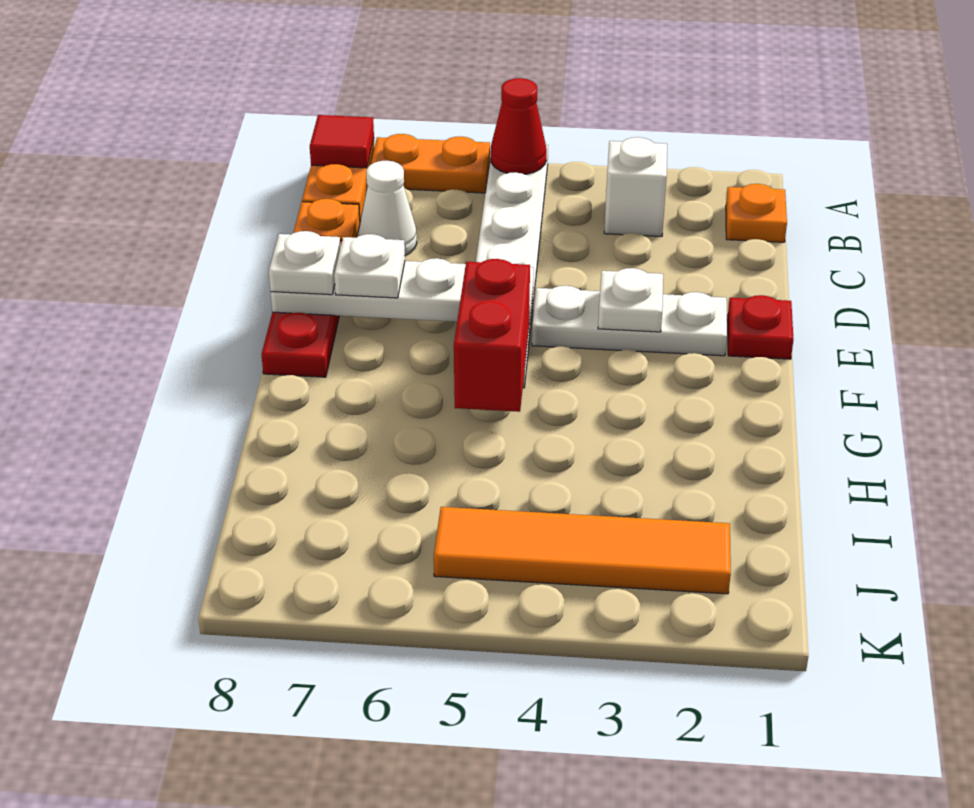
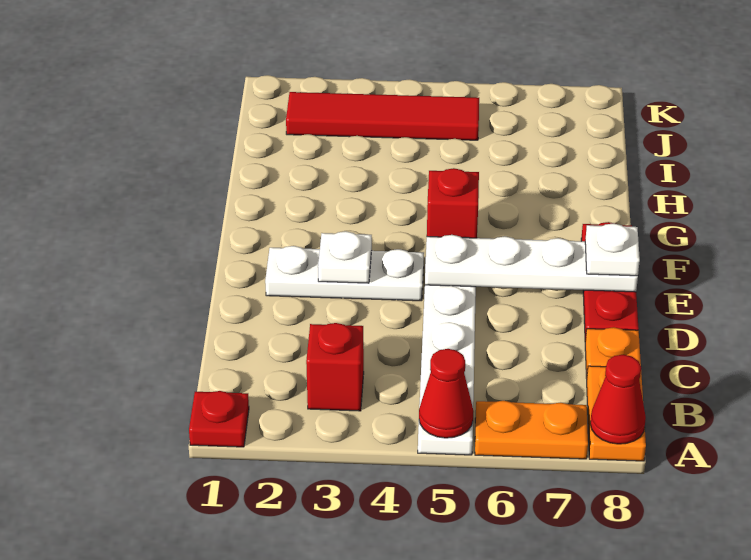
red 1x1 tile [310,115,374,168] -> red 1x1 cone [590,355,646,444]
orange 1x1 plate [726,184,787,242] -> none
white 1x1 brick [604,137,667,236] -> red 1x1 brick [306,323,364,411]
white 1x1 cone [359,161,417,256] -> none
red 1x1 plate [728,295,793,359] -> red 1x1 plate moved to [189,391,249,447]
white 1x1 plate [334,234,405,298] -> none
red 1x2 brick [454,259,530,412] -> red 1x1 brick [427,168,479,238]
orange 1x4 tile [434,507,731,594] -> red 1x4 tile [286,92,479,140]

